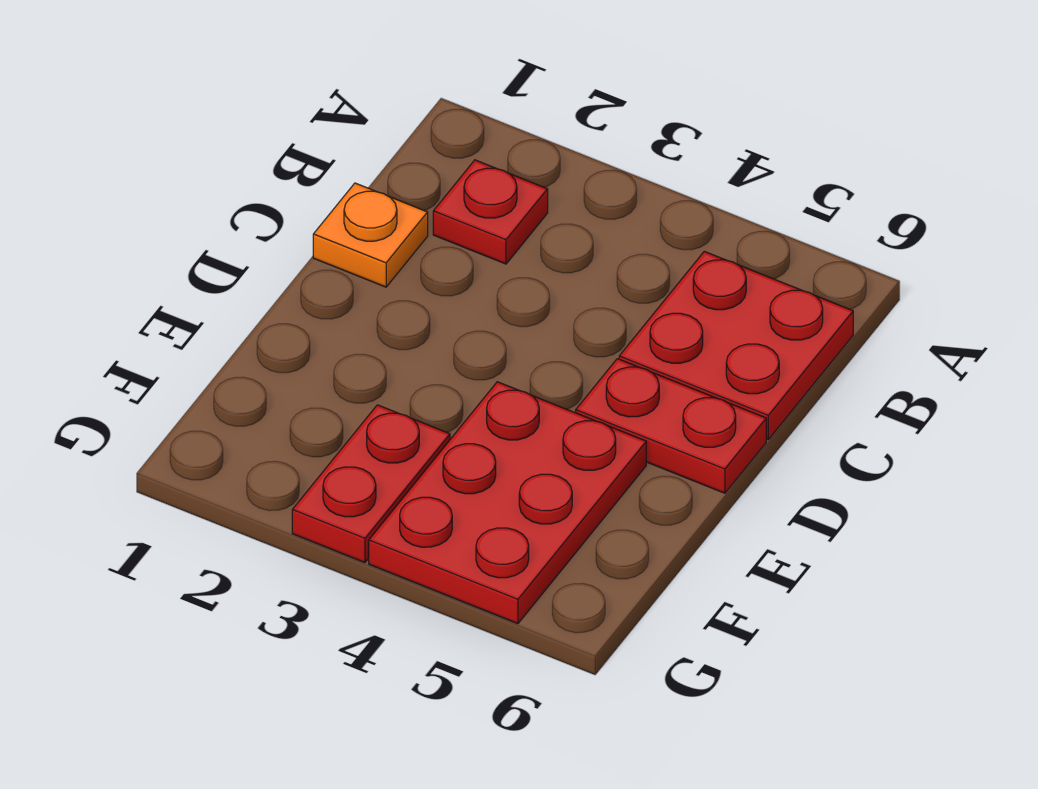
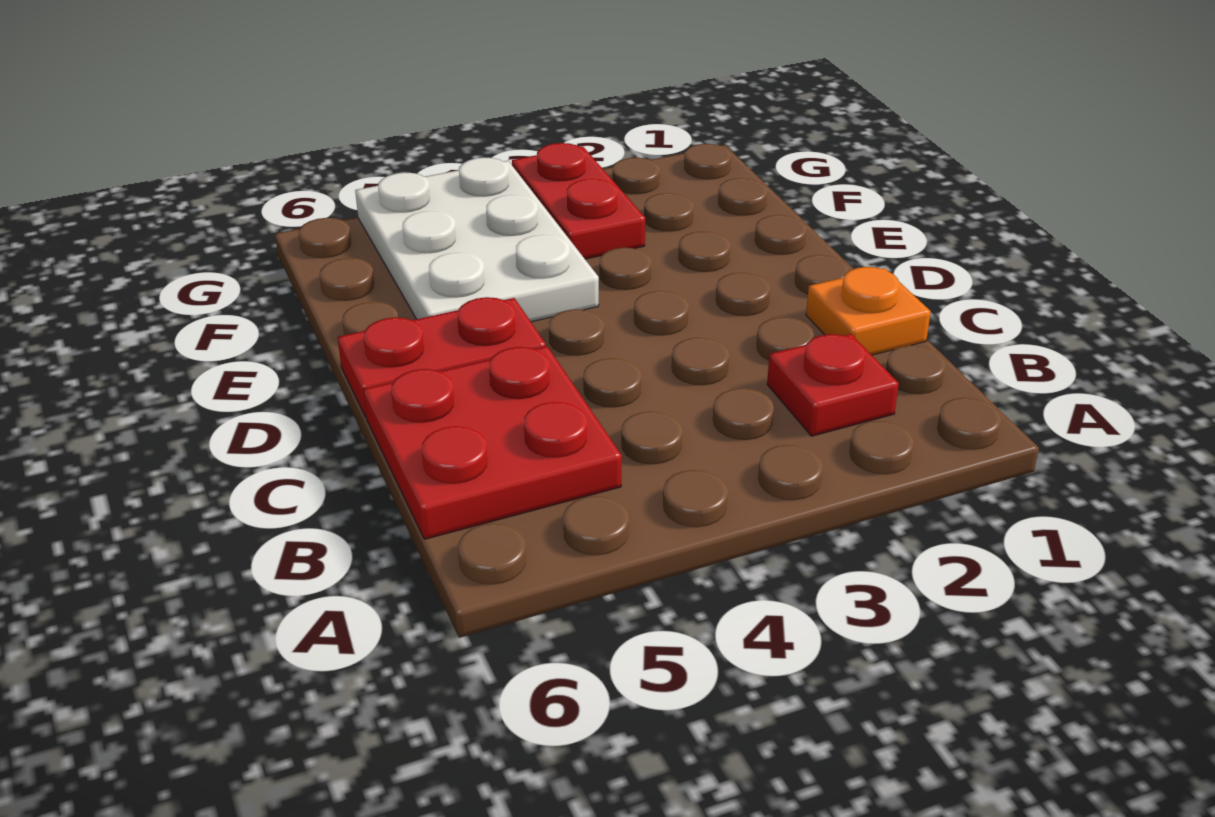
red 2x3 plate [369,382,646,624] -> white 2x3 plate [355,157,599,322]

